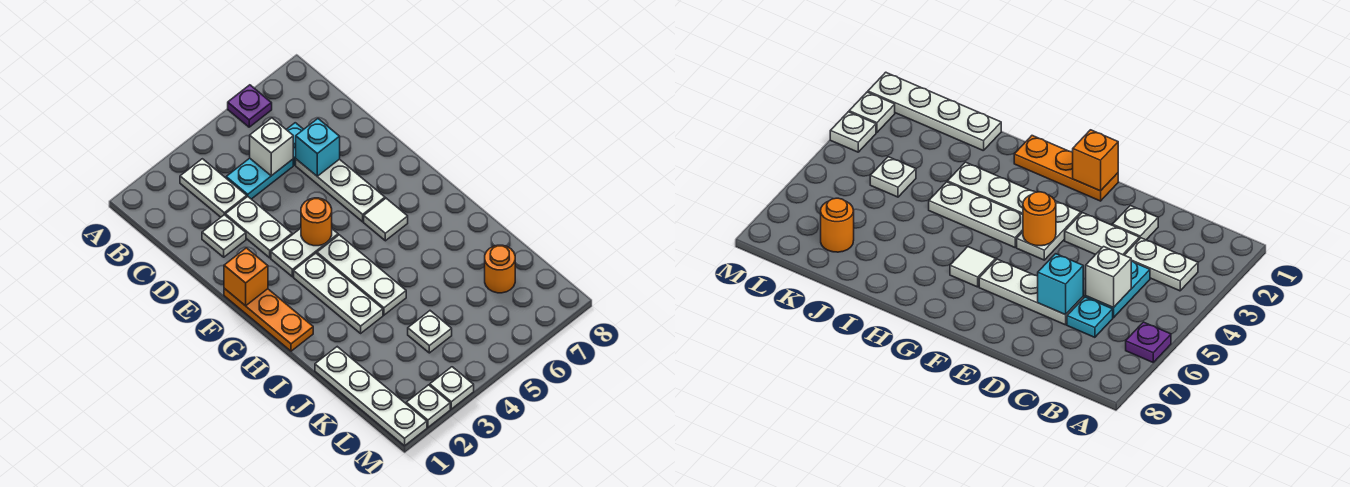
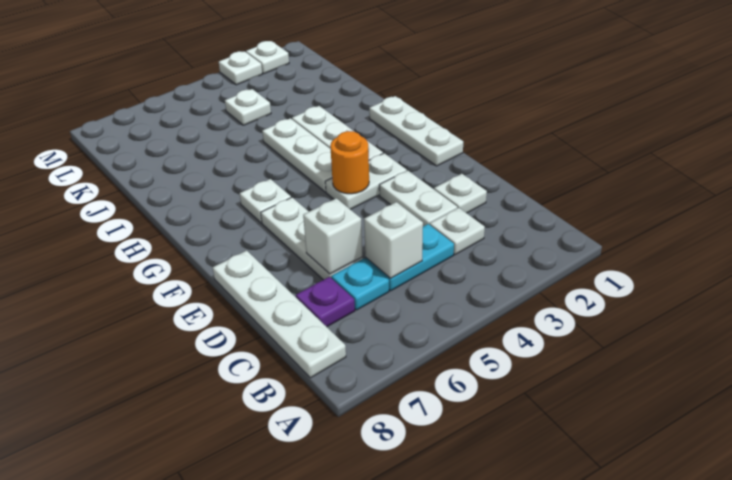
purple 1x1 plate [228,85,272,127] -> purple 1x1 plate moved to [296,277,355,327]
white 1x2 plate [180,159,247,217] -> white 1x1 plate [430,208,485,255]
cyan 1x1 brick [296,119,340,176] -> white 1x1 brick [303,198,363,274]
orange 1x3 plate [224,289,313,351] -> white 1x3 plate [369,96,463,166]
orange 1x1 brick [224,248,268,306] -> none
white 1x1 tile [364,198,408,241] -> white 1x1 plate [240,179,291,223]
white 1x4 plate [315,347,427,446] -> white 1x4 plate moved to [213,250,346,378]
orange 1x1 round brick [485,245,515,293] -> none

